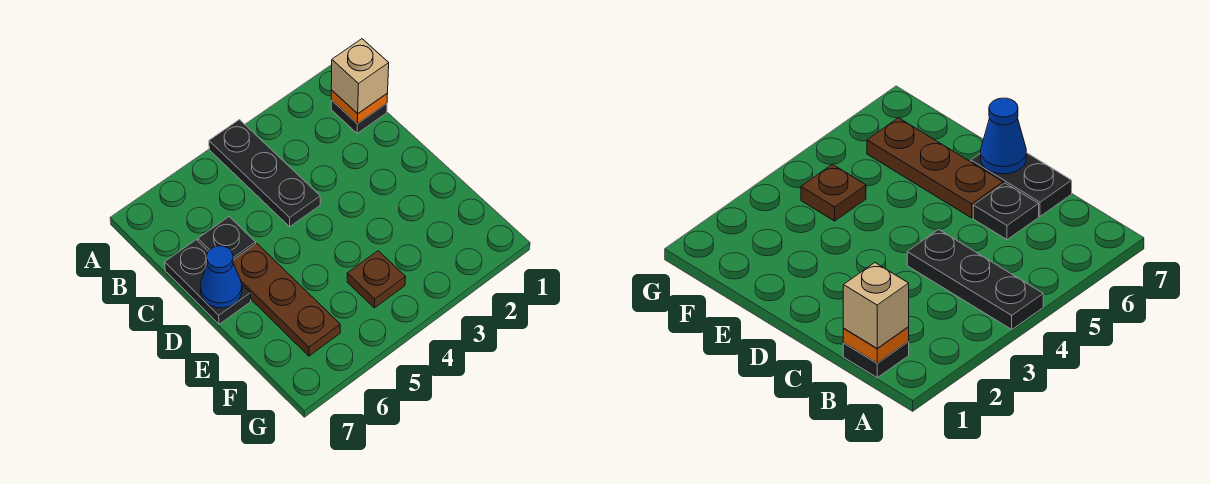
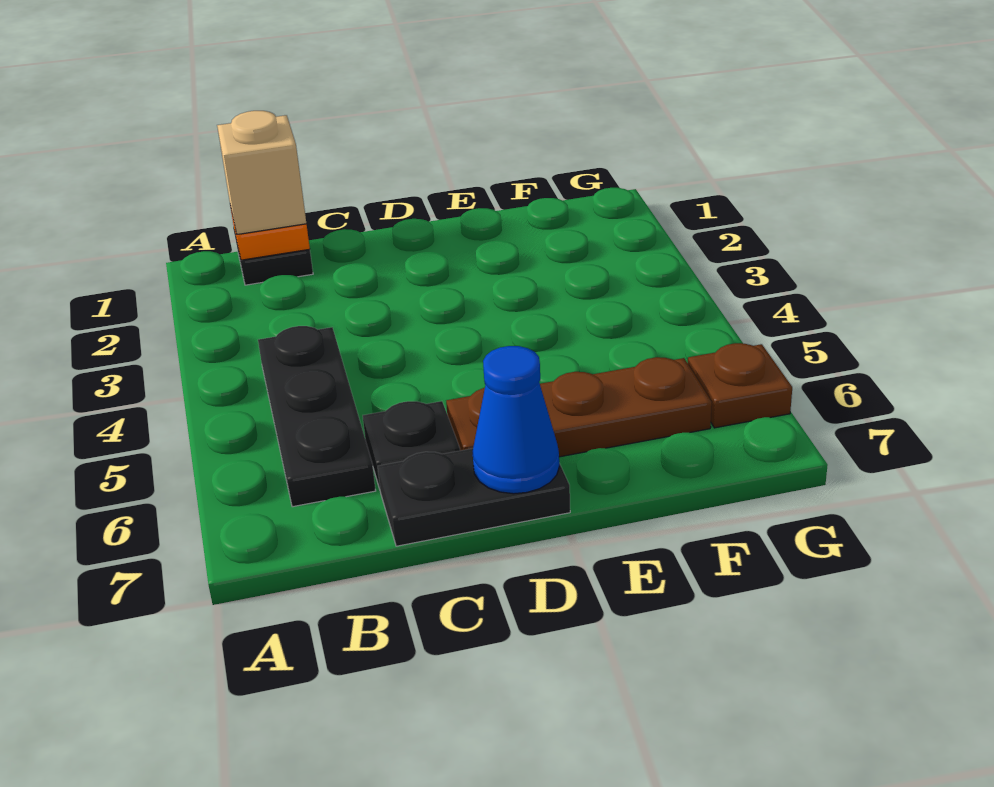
black 1x3 plate [209,120,320,227] -> black 1x3 plate turned to [258,326,376,507]
brown 1x1 plate [347,251,406,308] -> brown 1x1 plate moved to [688,343,792,428]

